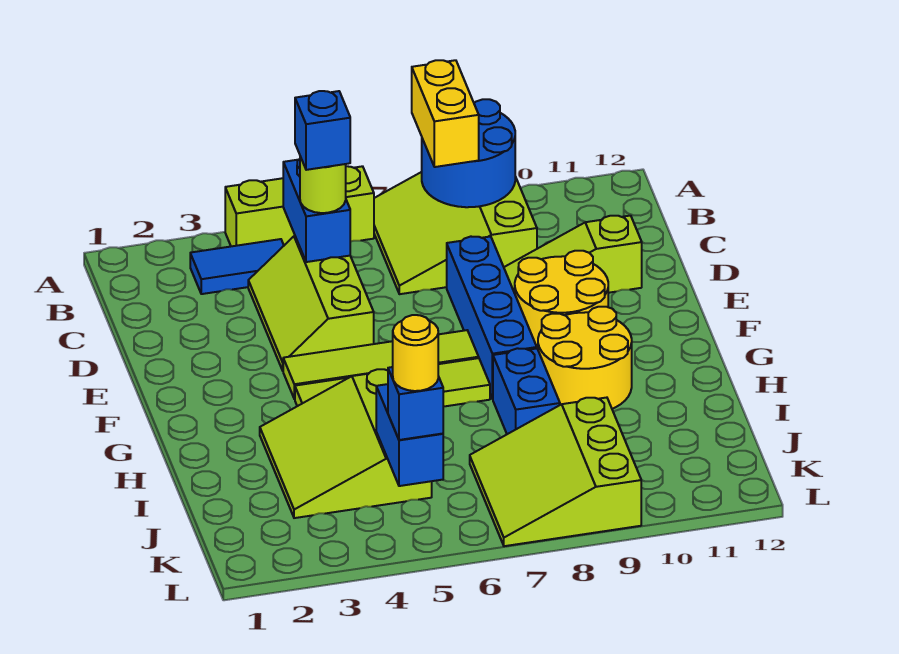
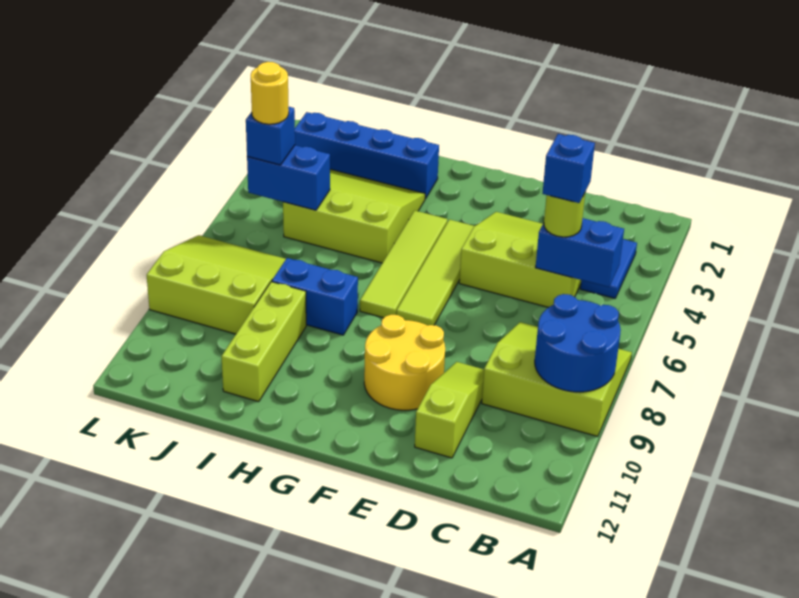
lime 1x3 brick [225,166,374,246] -> lime 1x3 brick moved to [221,282,306,402]
yellow 1x2 brick [412,60,479,167] -> none
lime 2x3 slope [248,236,374,370] -> lime 3x3 slope [459,212,581,308]
blue 1x4 brick [447,236,537,399] -> blue 1x4 brick moved to [295,112,439,199]
yellow 2x2 round brick [538,307,632,409] -> none

